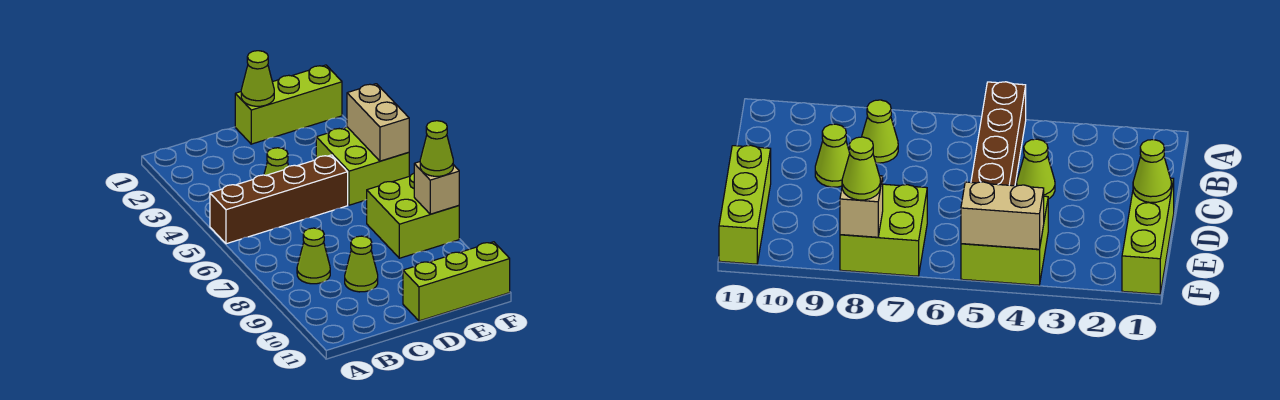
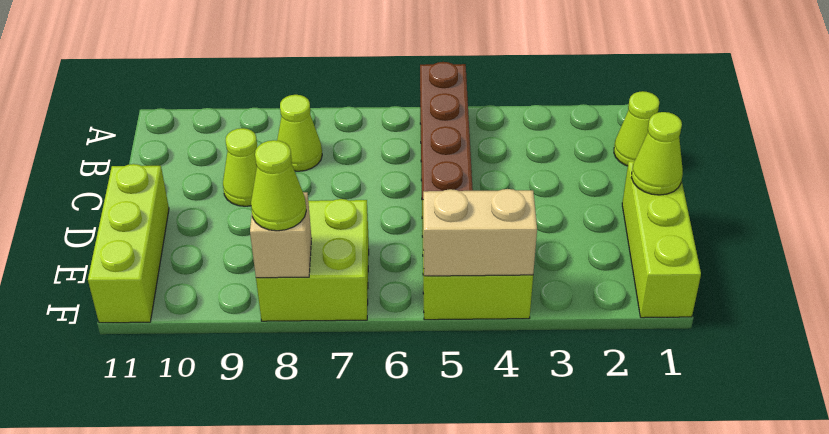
lime 1x1 cone [264,148,288,175] -> lime 1x1 cone moved to [614,91,659,166]

